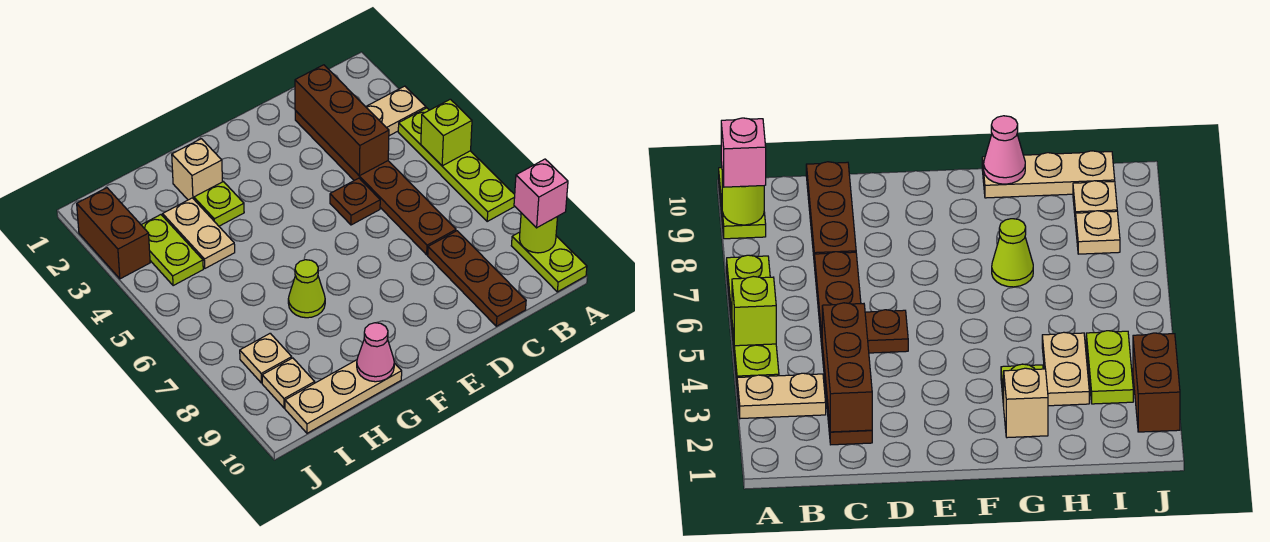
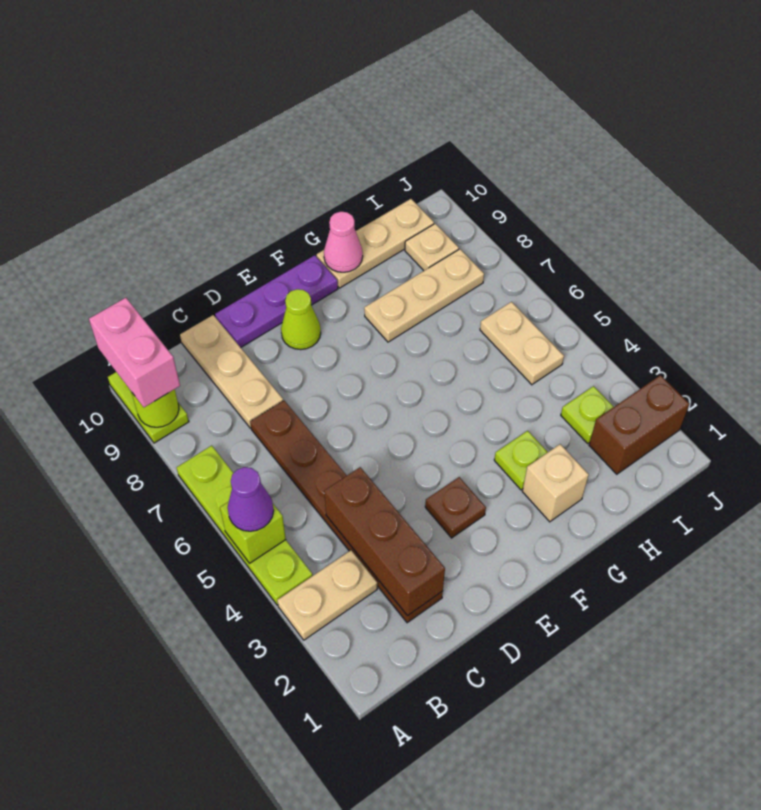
none -> purple 1x1 cone [228,467,274,531]
pink 1x1 brick [514,159,568,228] -> pink 1x2 brick [89,298,180,407]
brown 1x3 plate [428,231,526,326] -> tan 1x3 plate [180,315,283,428]
brown 1x1 plate [330,178,380,225] -> brown 1x1 plate moved to [425,477,486,538]
none -> purple 1x3 plate [215,255,338,348]
lime 1x1 cone [288,260,325,318] -> lime 1x1 cone moved to [281,289,321,350]
tan 1x2 plate [163,198,235,268] -> tan 1x2 plate moved to [480,302,564,385]
lime 1x2 plate [142,215,203,286] -> lime 1x1 plate [561,386,614,444]
tan 1x1 plate [240,333,292,383] -> tan 1x3 plate [364,249,484,342]
brown 1x2 brick [77,188,150,279] -> brown 1x2 brick turned to [589,375,689,474]

